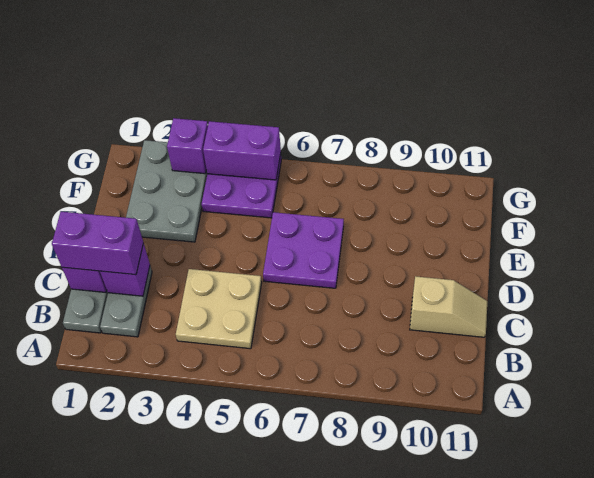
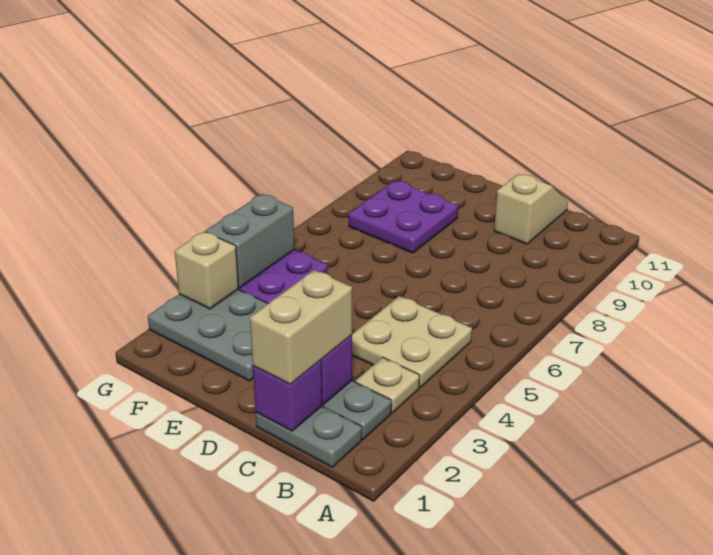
none -> tan 1x1 plate [355,357,420,413]
purple 1x2 brick [52,212,143,275] -> tan 1x2 brick [250,270,352,385]
purple 2x2 plate [263,212,344,288] -> purple 2x2 plate moved to [349,181,458,253]
purple 1x1 brick [167,118,208,174] -> tan 1x1 brick [175,232,239,309]
purple 1x2 brick [203,121,281,180] -> grey 1x2 brick [206,194,294,288]

